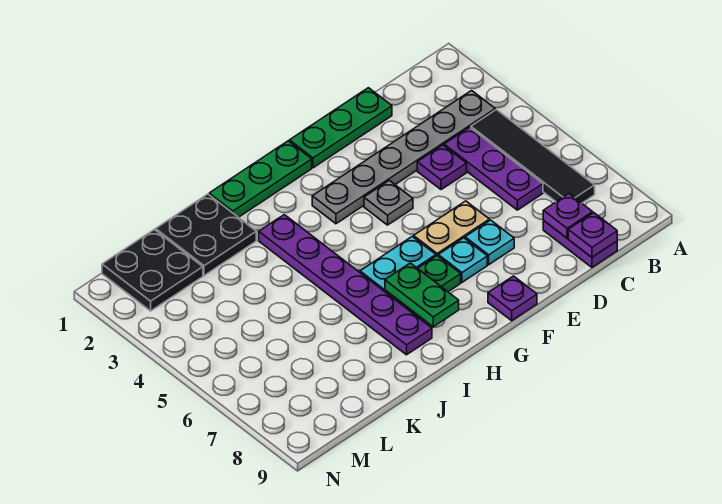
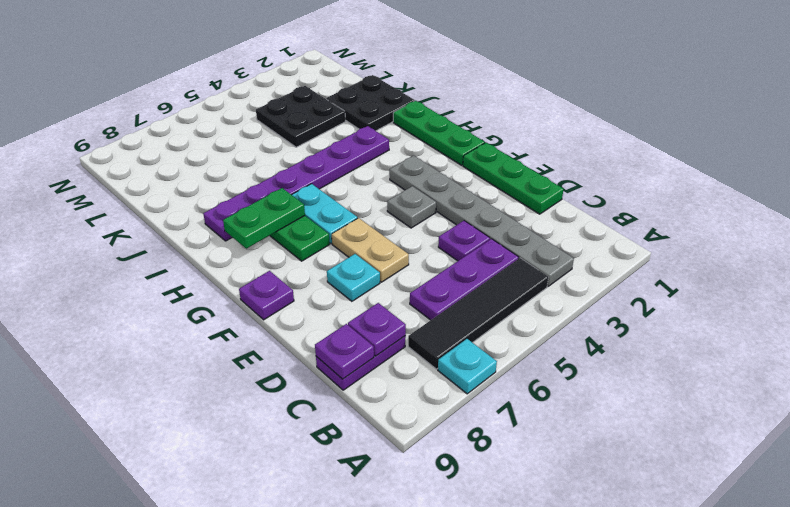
cyan 1x1 plate [438,238,487,282] -> cyan 1x1 plate moved to [438,339,497,394]
black 2x2 plate [102,230,203,311] -> black 2x2 plate moved to [256,86,345,147]

